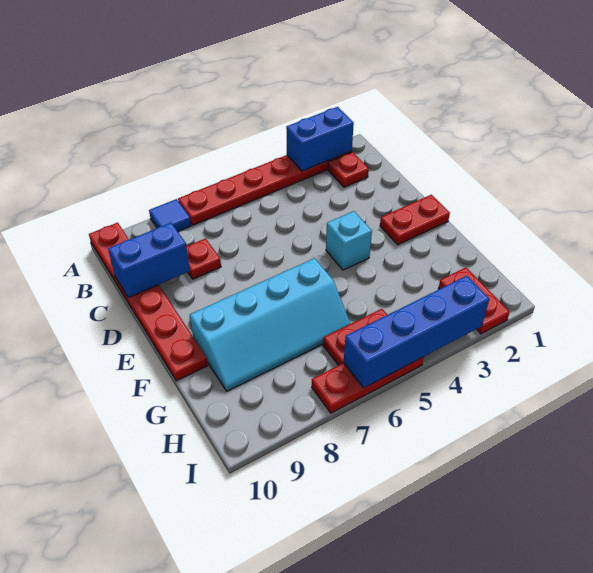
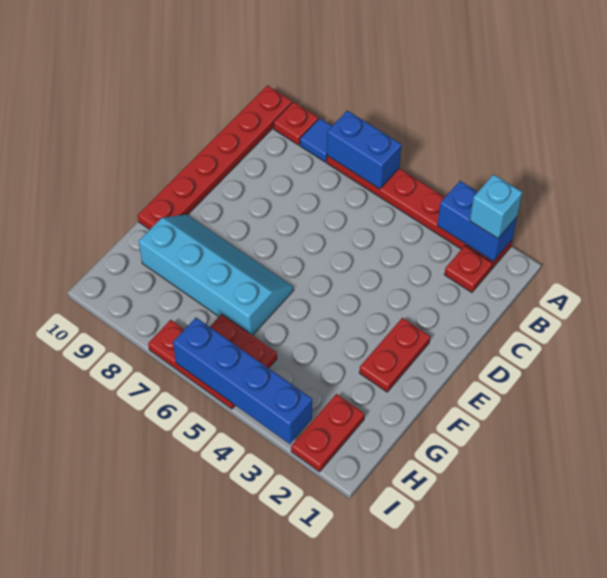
red 1x1 plate [186,239,221,279] -> red 1x1 plate moved to [274,102,318,145]
blue 1x2 brick [108,223,190,298] -> blue 1x2 brick moved to [327,110,401,189]
red 1x2 plate [380,195,450,245] -> red 1x2 plate turned to [359,318,430,392]
cyan 1x1 brick [326,211,372,270] -> cyan 1x1 brick moved to [470,174,522,239]
cyan 2x4 slope [190,258,350,391] -> cyan 2x4 slope turned to [139,214,293,335]

